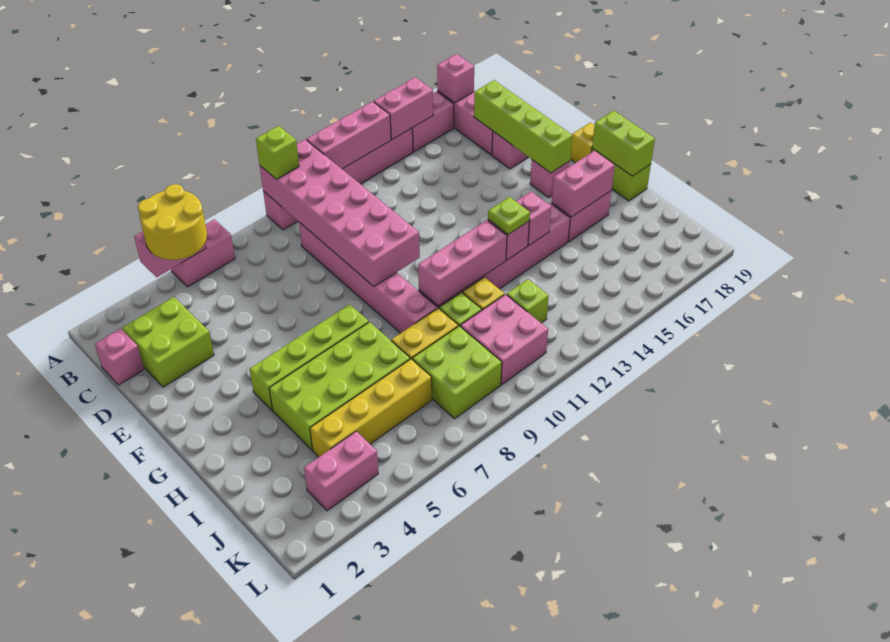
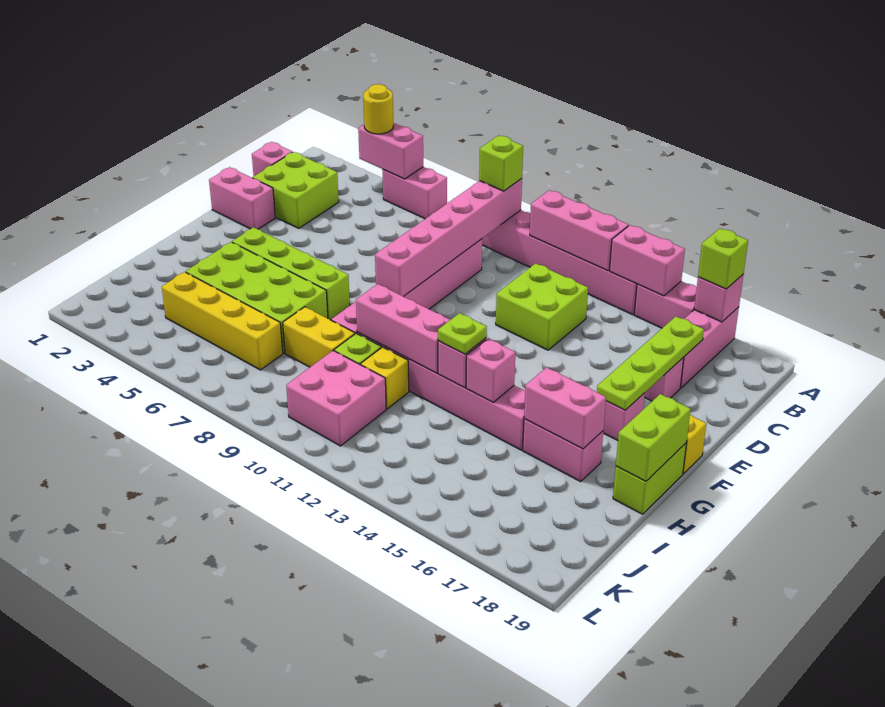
yellow 2x2 round brick [138,184,207,260] -> yellow 1x1 round brick [363,84,393,134]
pink 2x6 brick [260,140,420,286] -> pink 1x6 brick [375,179,522,296]
lime 1x4 brick [474,80,572,173] -> lime 1x4 plate [597,317,704,410]
lime 2x2 brick [412,326,502,419] -> lime 2x2 brick moved to [496,263,588,350]
lime 1x1 brick [507,279,549,323] -> lime 1x1 brick moved to [698,228,748,289]
pink 1x2 brick [304,431,378,511] -> pink 1x2 brick moved to [209,167,275,229]

